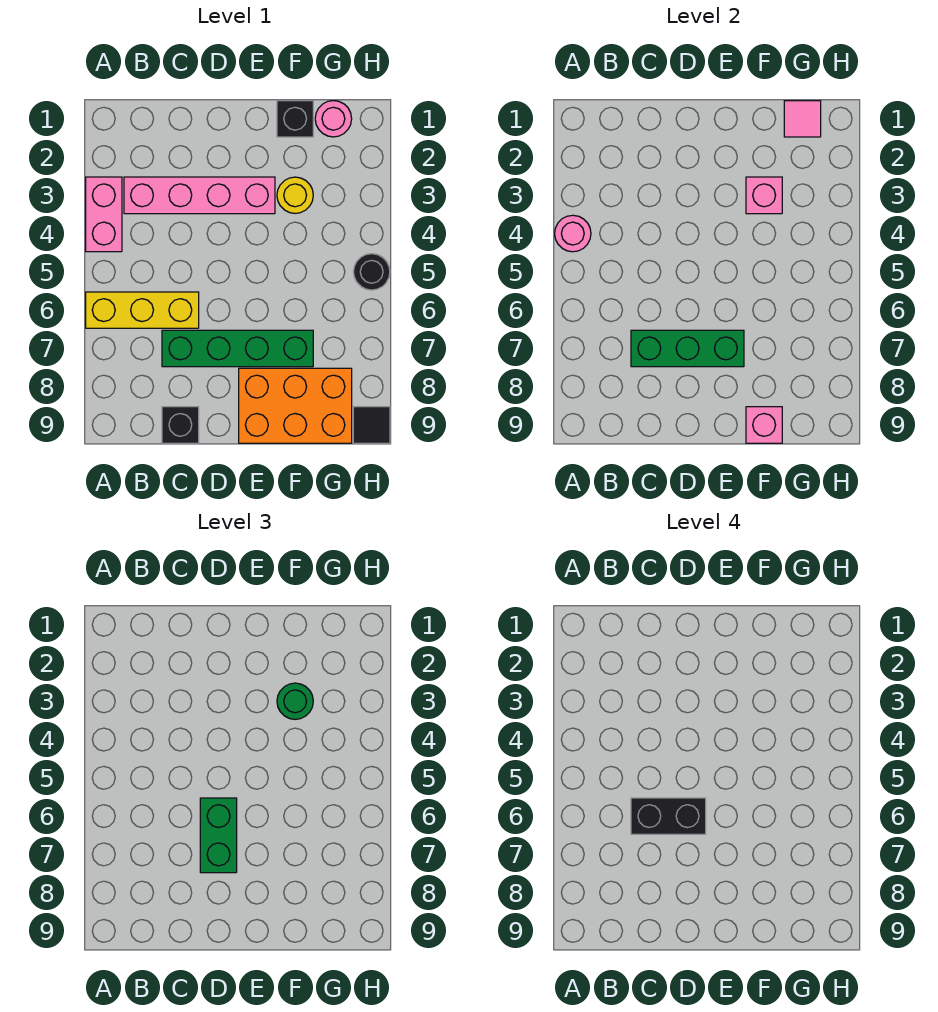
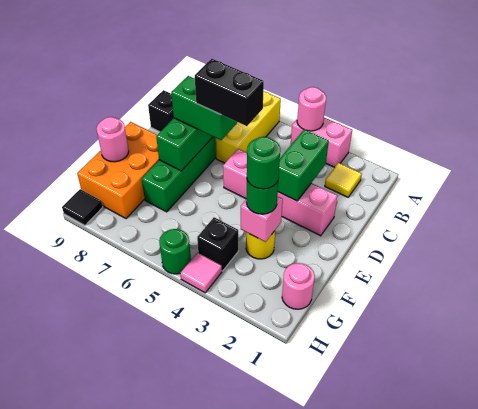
none -> yellow 1x1 tile [325,163,362,197]
pink 1x4 brick [124,177,275,214] -> pink 1x4 brick turned to [223,149,338,236]
none -> green 1x2 brick [278,129,329,201]
black 1x2 brick [631,798,706,834] -> black 1x2 brick turned to [195,59,264,126]
black 1x1 brick [277,101,313,137] -> black 1x1 brick moved to [197,217,238,271]
none -> green 1x1 round brick [247,137,280,189]
pink 1x1 brick [746,407,782,443] -> pink 1x1 round brick [96,117,129,162]
pink 1x1 tile [784,101,821,137] -> pink 1x1 tile moved to [180,253,222,293]
black 1x1 round brick [354,254,390,290] -> green 1x1 round brick [159,229,191,274]

